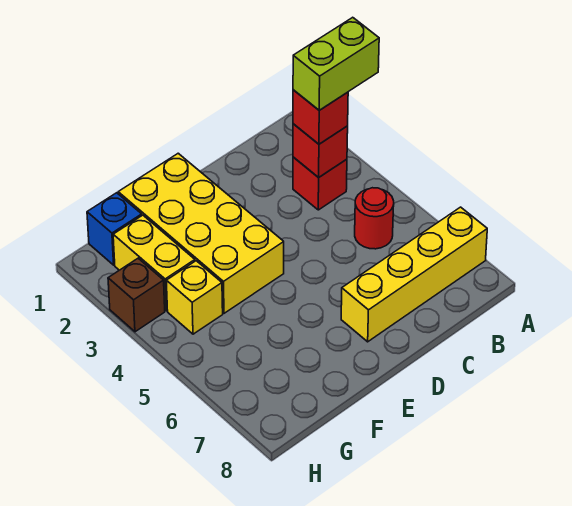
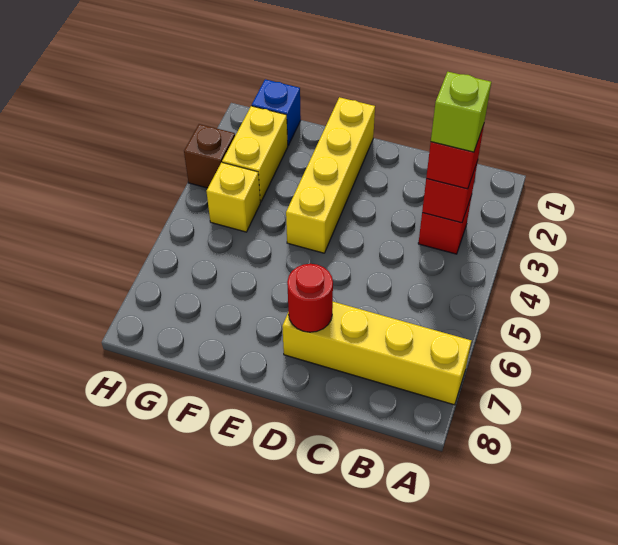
lime 1x2 brick [293,17,379,110] -> lime 1x1 brick [431,72,491,152]
red 1x1 round brick [355,188,394,249] -> red 1x1 round brick moved to [287,264,333,332]
yellow 2x4 brick [118,153,284,313] -> yellow 1x4 brick [286,97,375,253]

